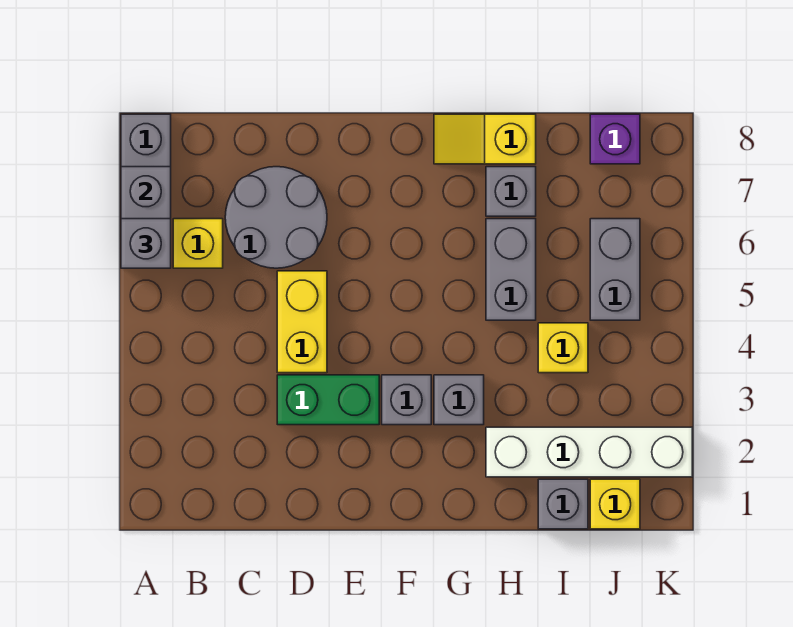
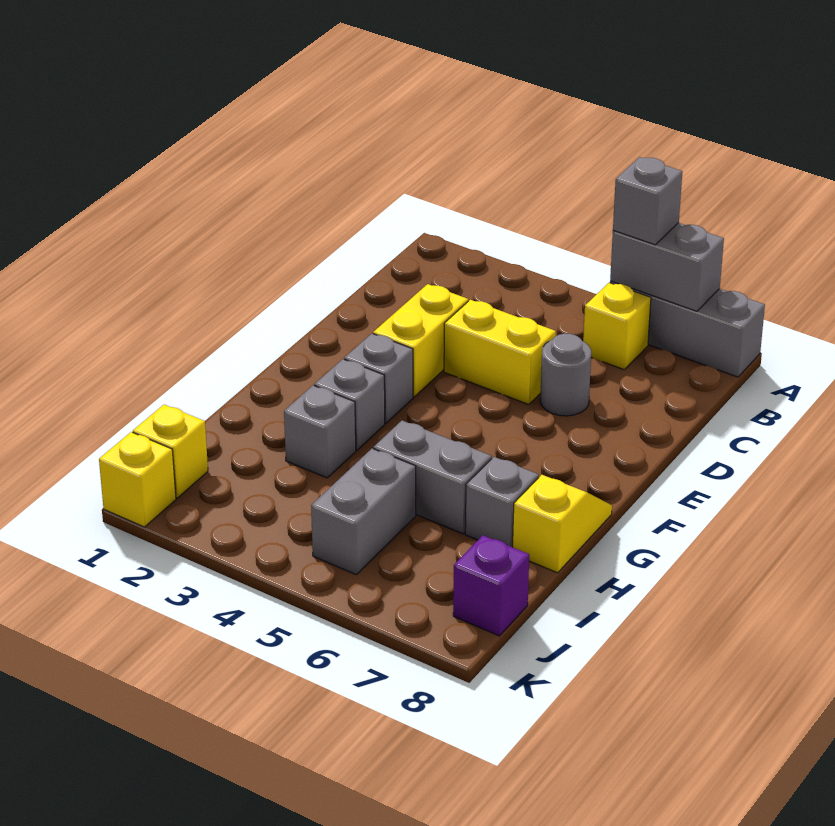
grey 2x2 round brick [225,167,327,268] -> grey 1x1 round brick [540,334,591,416]
green 1x2 brick [277,375,379,425] -> yellow 1x2 brick [373,284,468,397]
white 1x4 brick [486,427,692,477] -> none
grey 1x1 brick [538,479,588,529] -> grey 1x1 brick moved to [284,385,356,478]
yellow 1x1 brick [538,323,588,373] -> yellow 1x1 brick moved to [99,432,176,527]
grey 1x2 brick [590,219,640,320] -> grey 1x2 brick turned to [311,448,416,575]

